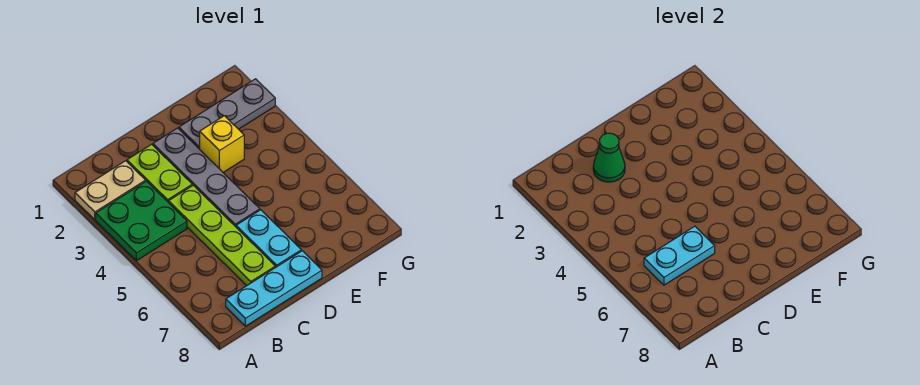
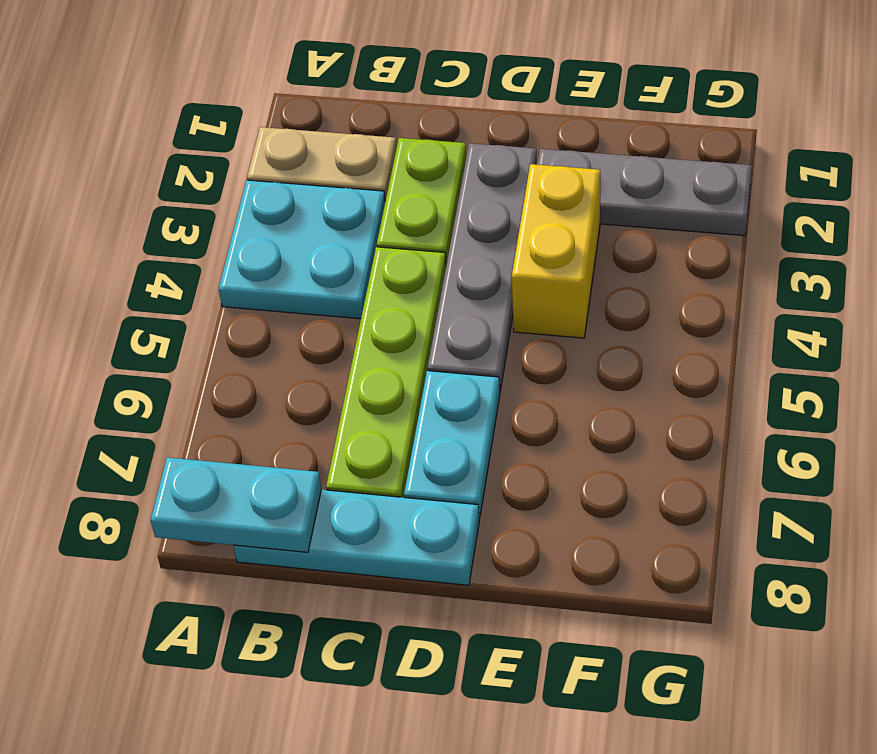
green 2x2 plate [96,181,187,261] -> cyan 2x2 plate [219,180,385,319]
cyan 1x2 plate [644,226,715,285] -> cyan 1x2 plate moved to [151,457,321,552]
green 1x1 cone [593,133,625,182] -> none
yellow 1x1 brick [200,116,244,172] -> yellow 1x2 brick [512,164,600,338]

